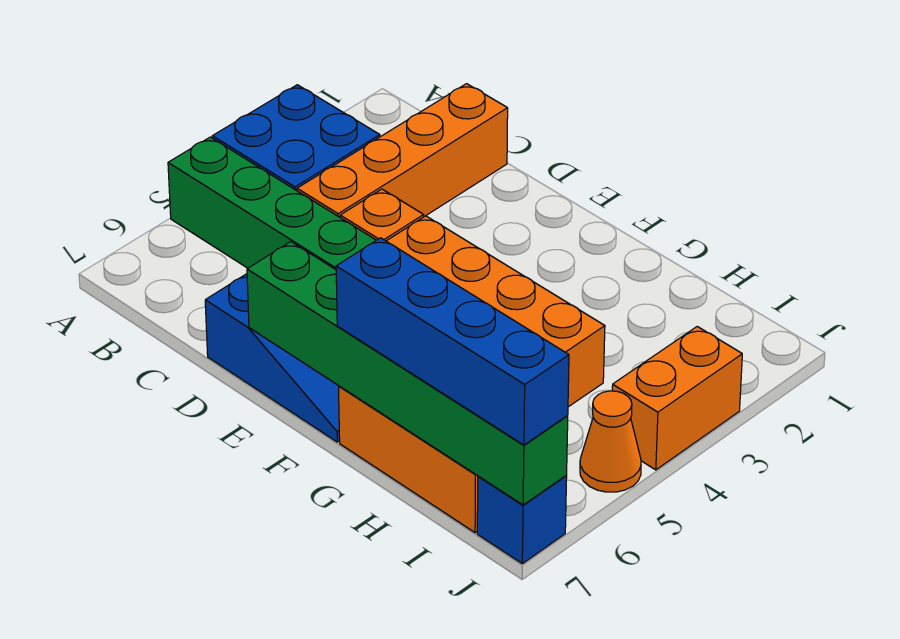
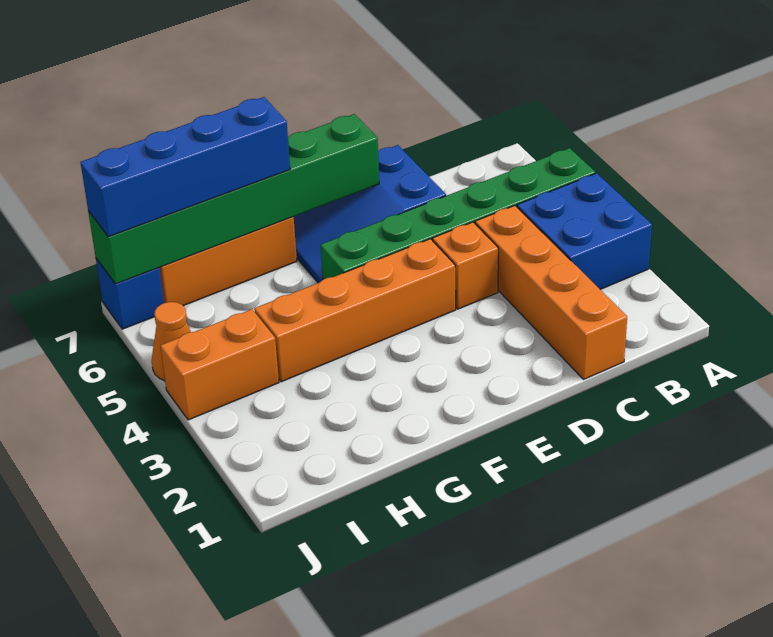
orange 1x2 brick [612,327,742,470] -> orange 1x2 brick turned to [161,309,279,420]

